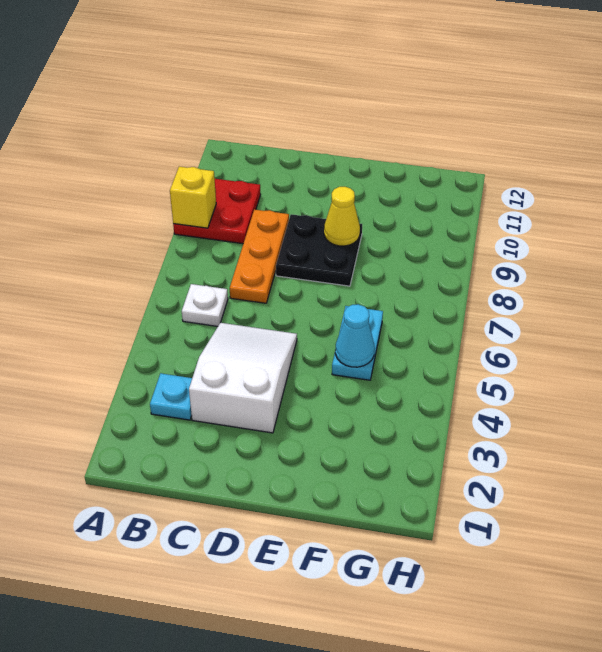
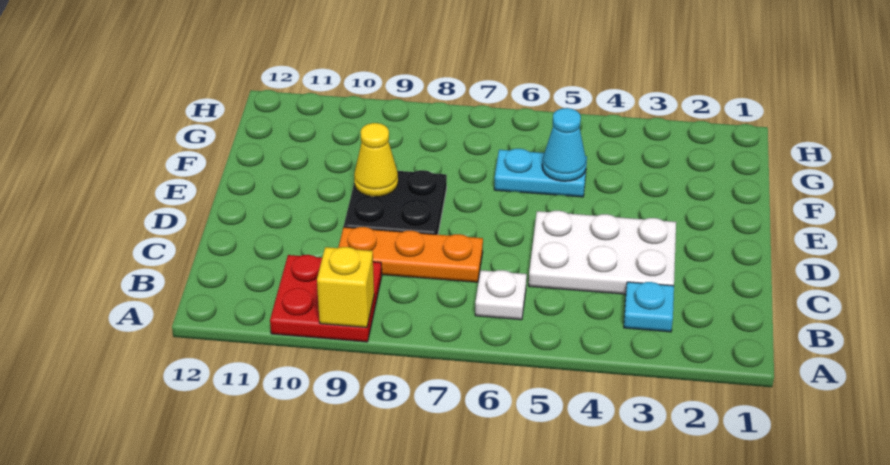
white 2x3 slope [189,323,297,433] -> white 2x3 plate [529,211,676,294]

